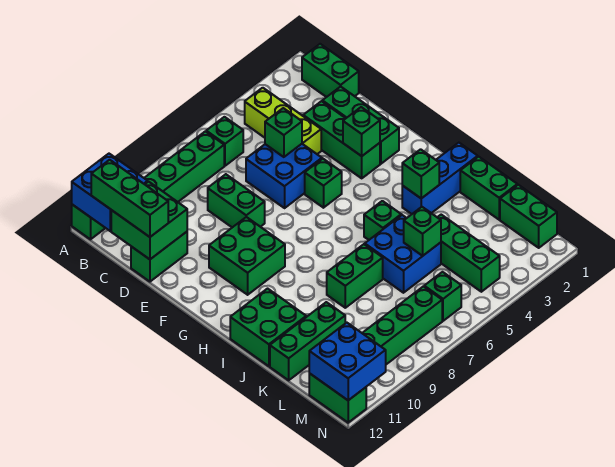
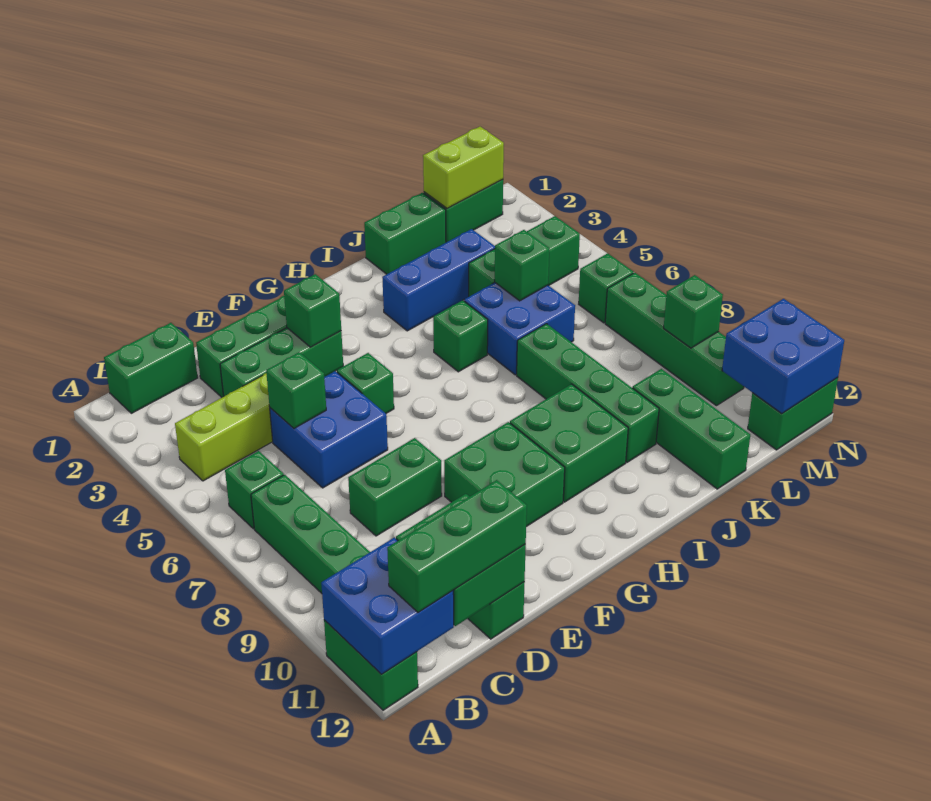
blue 1x3 brick [402,143,478,214] -> blue 1x3 brick turned to [382,229,495,331]
green 1x1 brick [402,149,439,198] -> green 1x1 brick moved to [664,275,723,348]
green 2x2 brick [230,289,306,366] -> green 2x2 brick moved to [510,384,628,502]
green 1x2 brick [327,244,383,308] -> green 1x4 brick [517,324,659,462]
none -> lime 1x2 brick [423,127,504,208]

